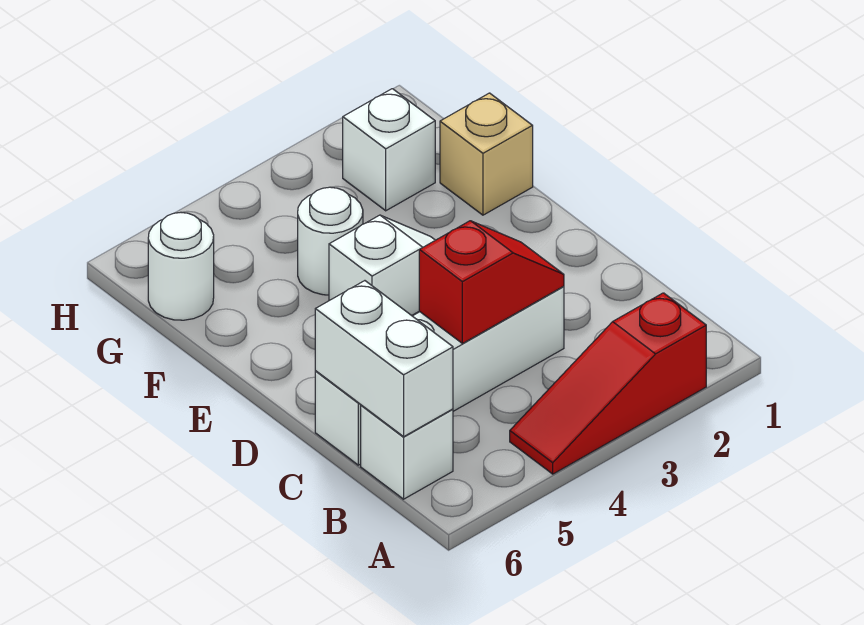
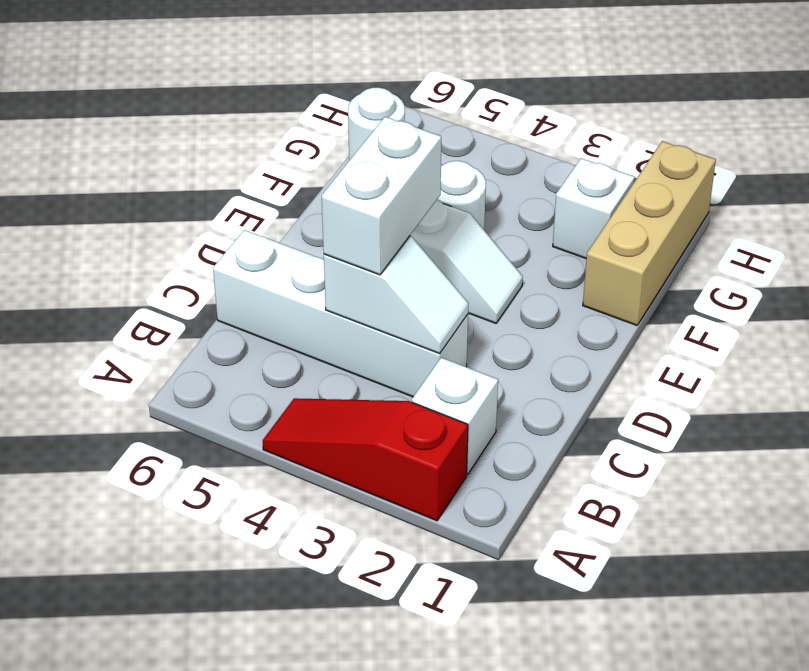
white 1x1 brick [361,405,453,499] -> white 1x1 brick moved to [412,358,498,475]
white 1x2 brick [315,281,453,437] -> white 1x2 brick moved to [322,117,441,275]
red 1x2 slope [419,221,564,344] -> white 1x2 slope [324,236,468,354]
tan 1x1 brick [440,93,533,215] -> tan 1x3 brick [583,141,716,325]

